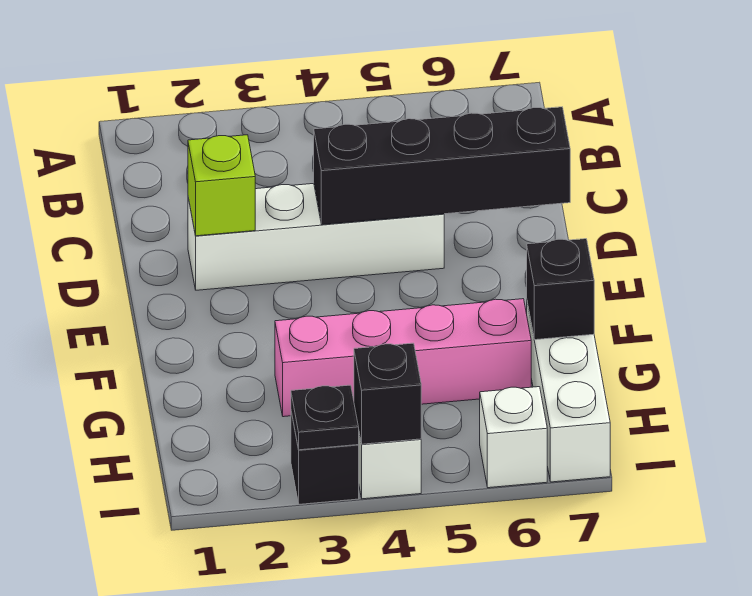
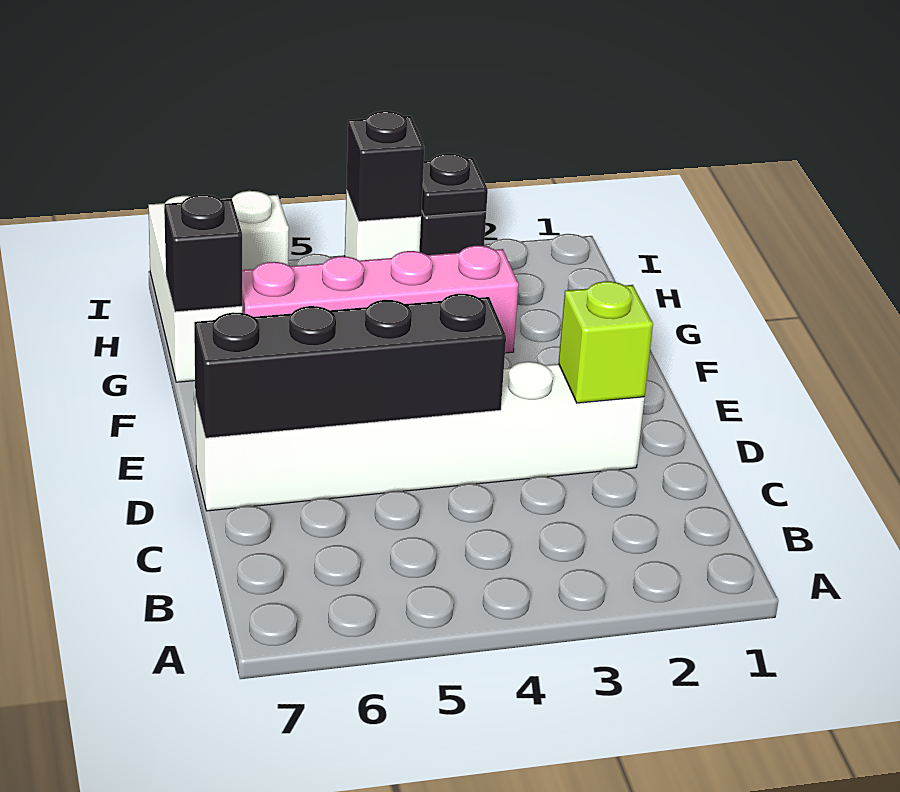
white 1x4 brick [188,183,444,290] -> white 1x6 brick [195,362,644,511]

